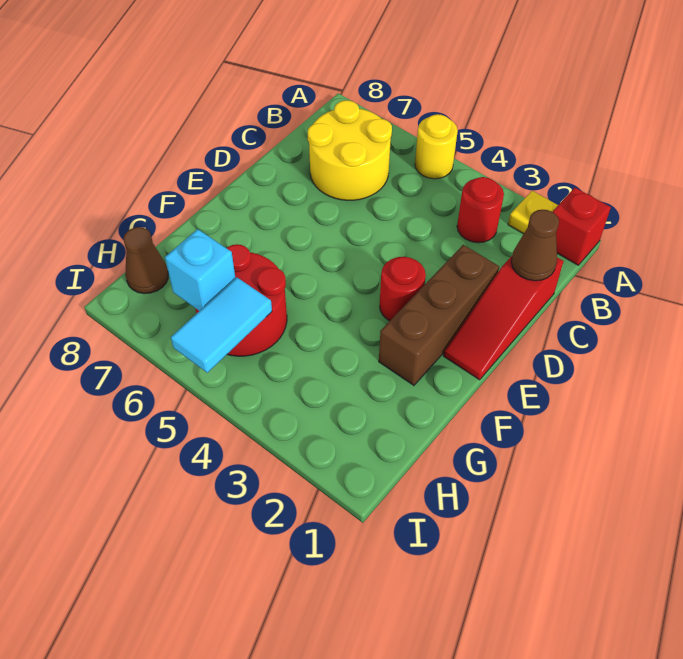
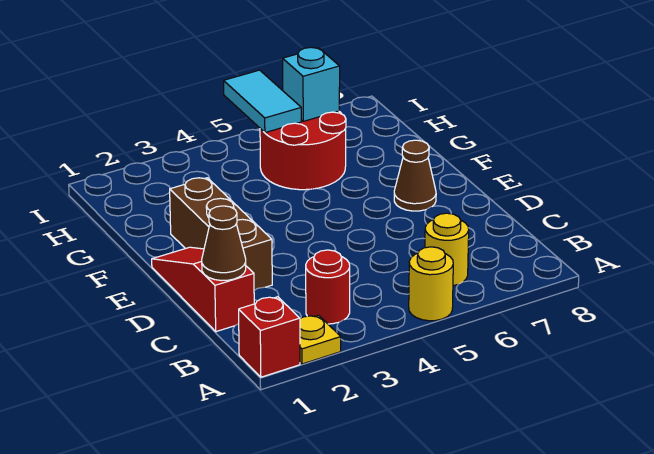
yellow 2x2 round brick [308,100,392,200] -> yellow 1x1 round brick [425,213,469,286]
red 1x1 round brick [380,257,426,321] -> none
brown 1x1 cone [123,227,168,294] -> brown 1x1 cone moved to [394,140,436,211]

